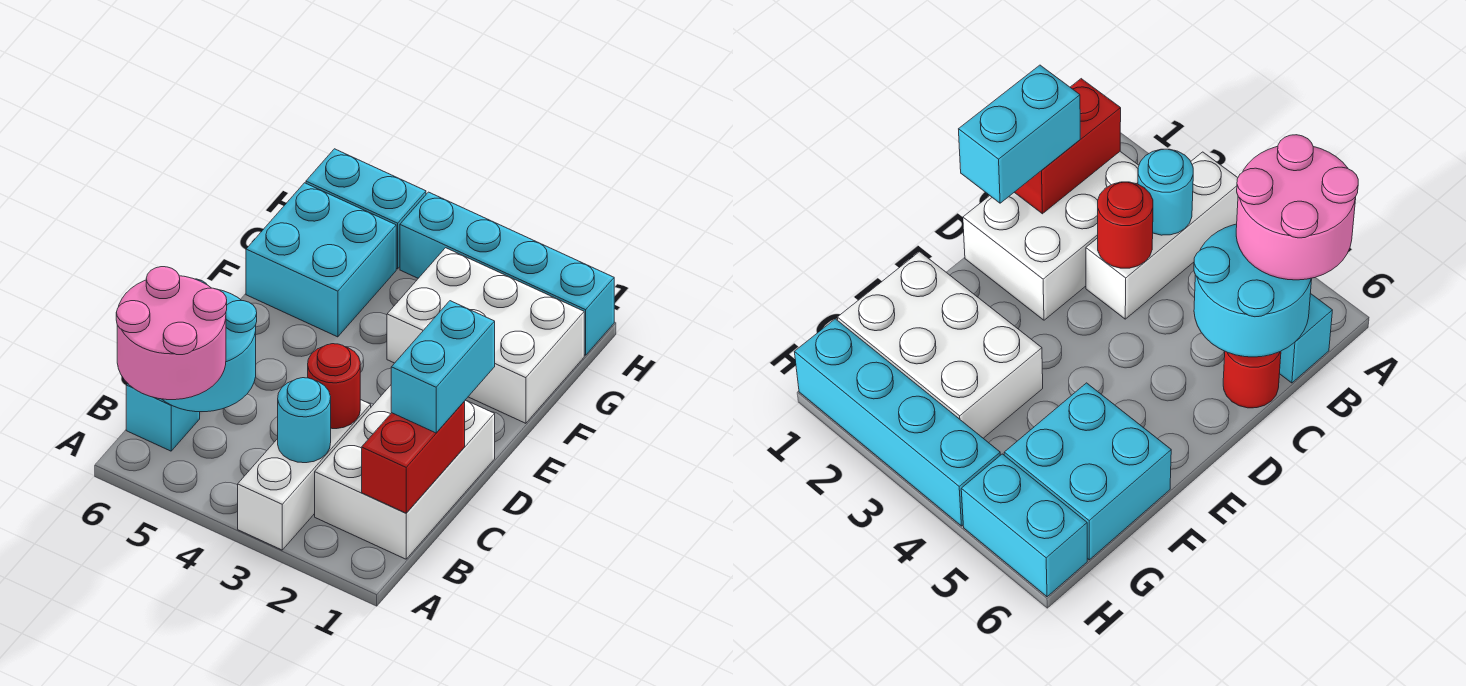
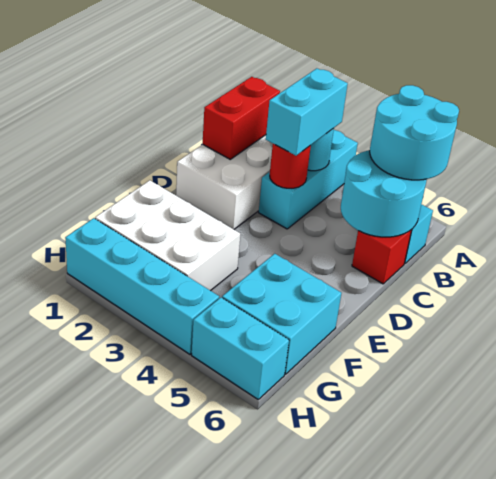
white 1x3 brick [238,400,371,550] -> cyan 1x3 brick [259,130,358,229]
pink 2x2 round brick [116,267,227,400] -> cyan 2x2 round brick [370,85,459,180]
cyan 1x2 brick [391,301,495,433] -> cyan 1x2 brick moved to [266,68,348,156]
red 1x1 round brick [1223,351,1281,408] -> red 1x1 brick [352,230,412,284]

